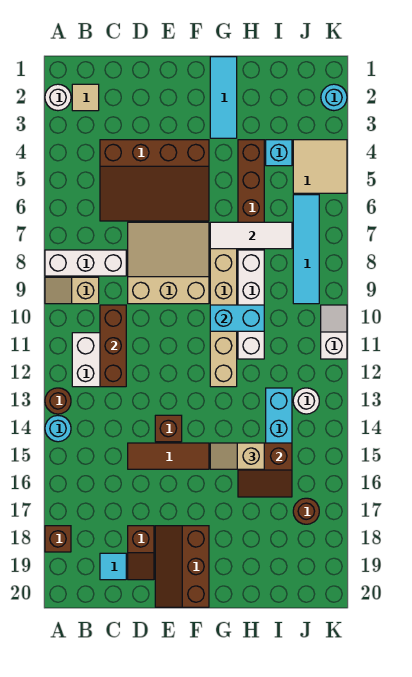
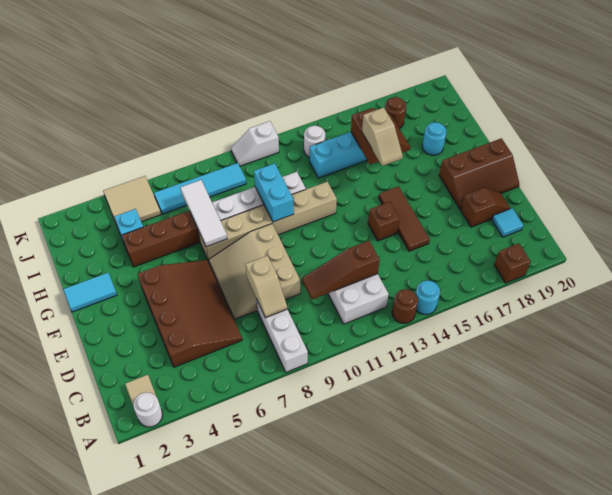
tan 1x2 slope [45,277,99,304] -> tan 1x2 slope moved to [246,256,287,318]
brown 1x3 brick [100,305,126,387] -> brown 1x3 slope [302,241,380,299]
cyan 1x3 tile [210,57,237,138] -> cyan 1x2 tile [63,273,117,312]
cyan 1x1 round brick [321,84,347,111] -> cyan 1x1 round brick moved to [422,122,446,155]

